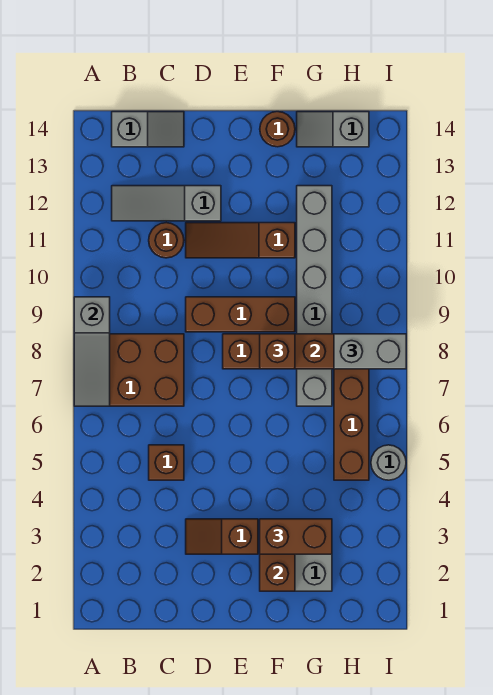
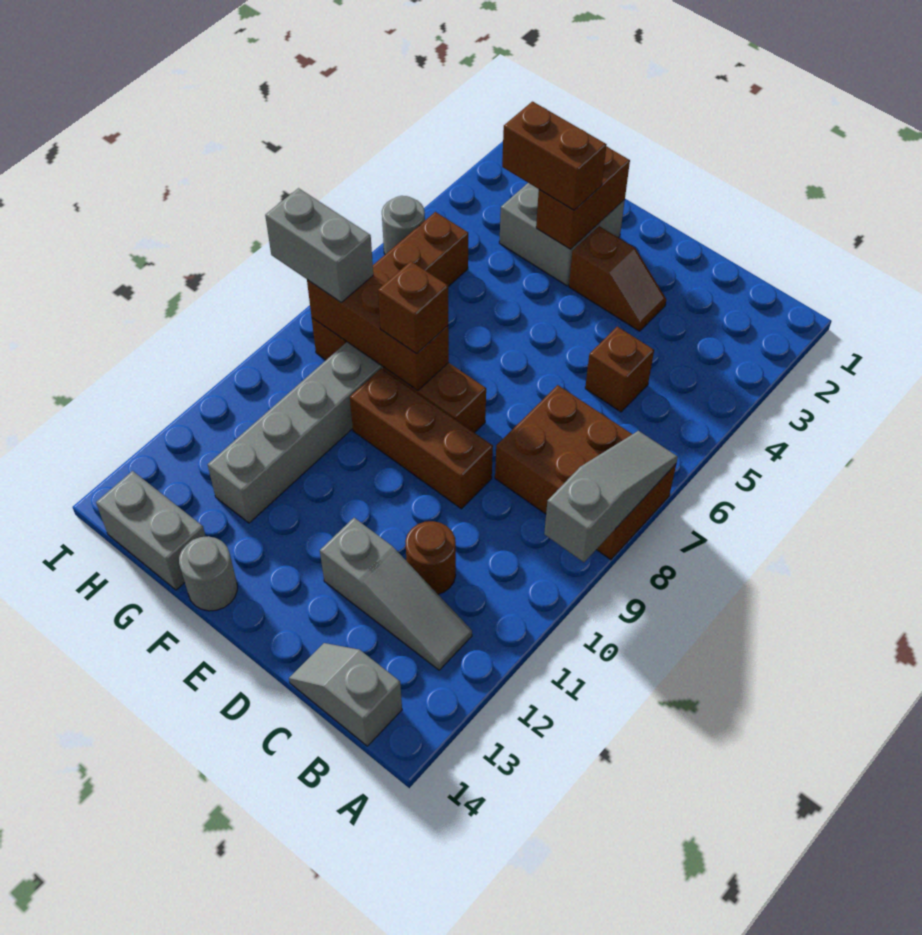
brown 1x3 slope [186,223,295,258] -> none
brown 1x1 round brick [260,112,295,147] -> grey 1x1 round brick [179,536,237,611]
grey 1x2 slope [297,112,369,147] -> grey 1x2 brick [96,471,206,590]

